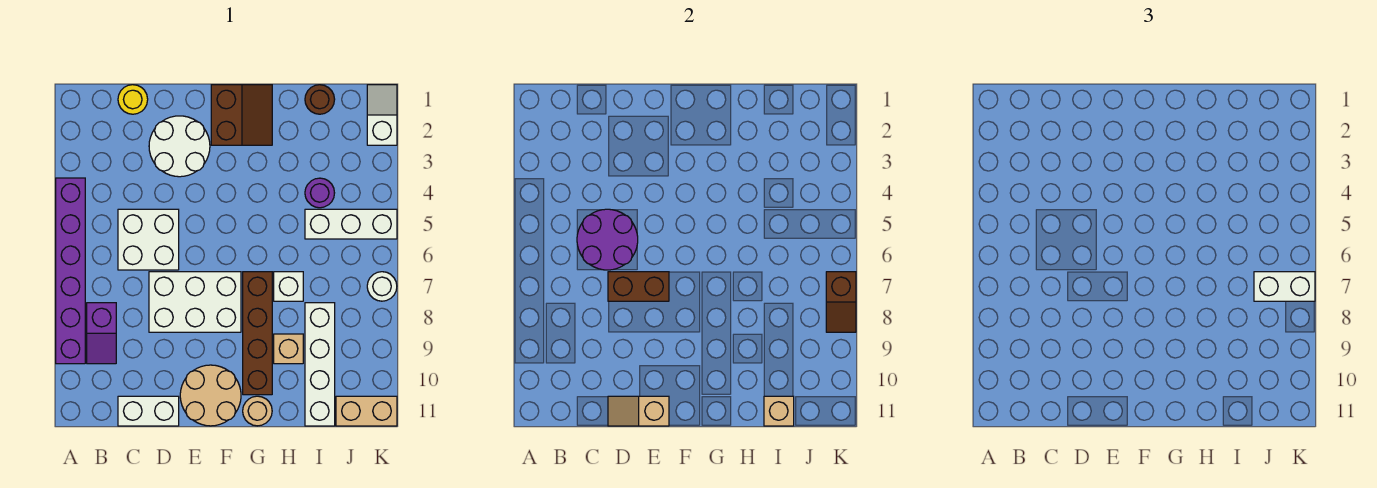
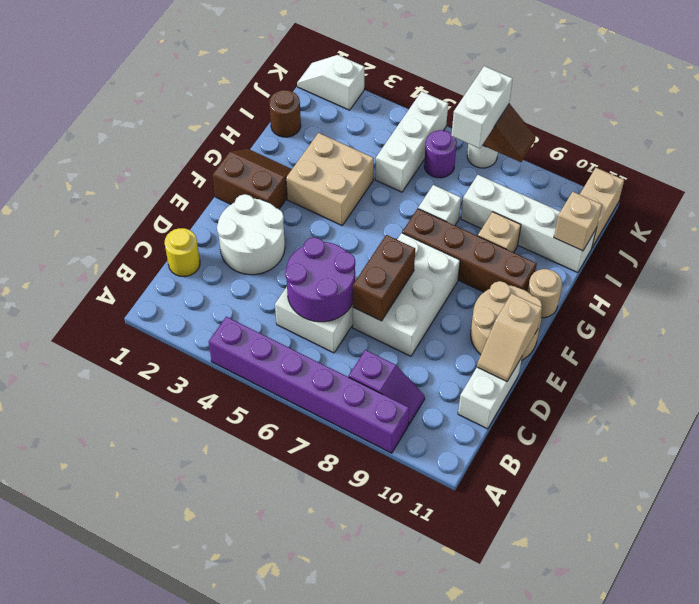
none -> tan 2x2 brick [286,133,374,225]
purple 1x1 round brick [305,178,334,208] -> purple 1x1 round brick moved to [424,130,457,178]

